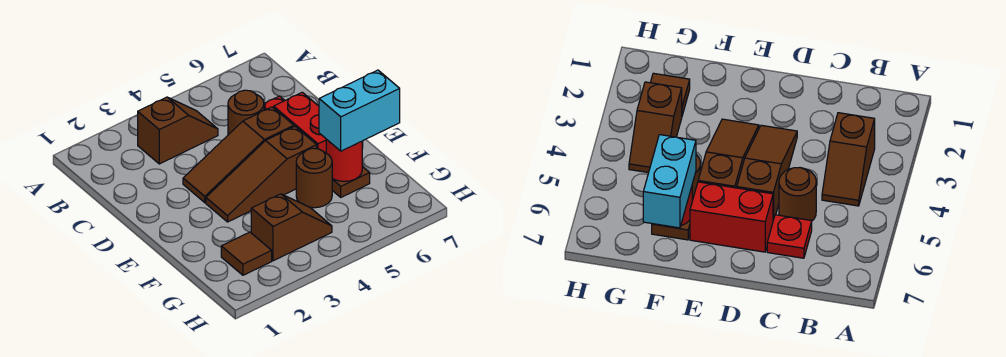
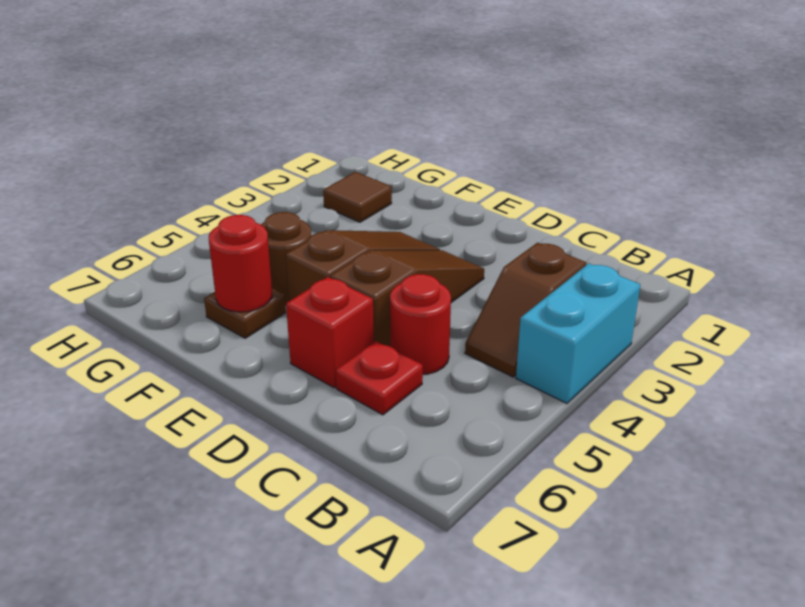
brown 1x1 round brick [228,90,264,135] -> red 1x1 round brick [390,274,451,374]
red 1x2 brick [274,92,326,153] -> red 1x1 brick [286,277,374,388]
cyan 1x2 brick [319,70,400,151] -> cyan 1x2 brick moved to [516,264,640,403]
brown 1x2 slope [251,194,332,261] -> none

